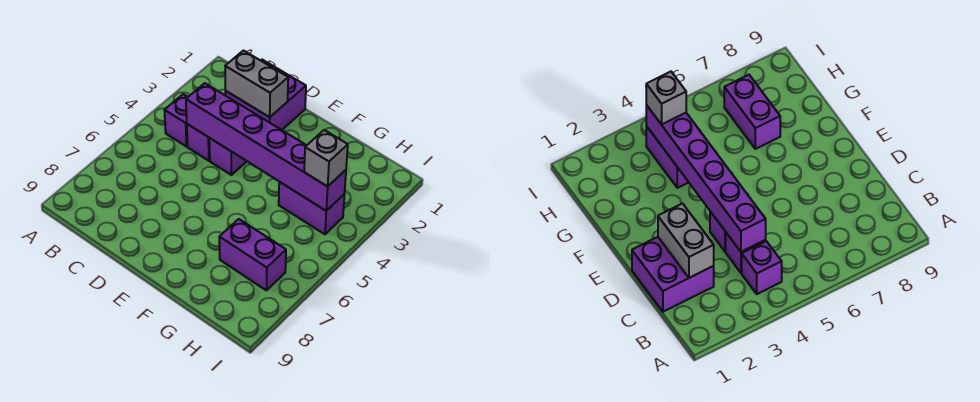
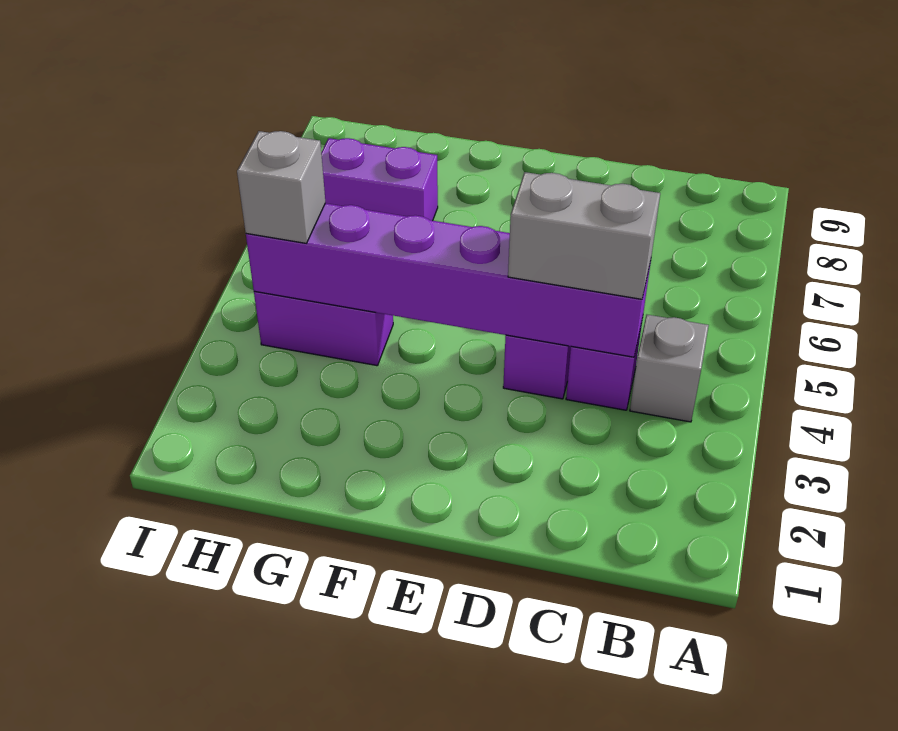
purple 1x1 brick [164,94,188,147] -> grey 1x1 brick [630,315,709,422]
purple 2x2 brick [225,60,306,130] -> none
grey 1x2 brick [225,51,288,117] -> grey 1x2 brick moved to [508,172,660,299]

